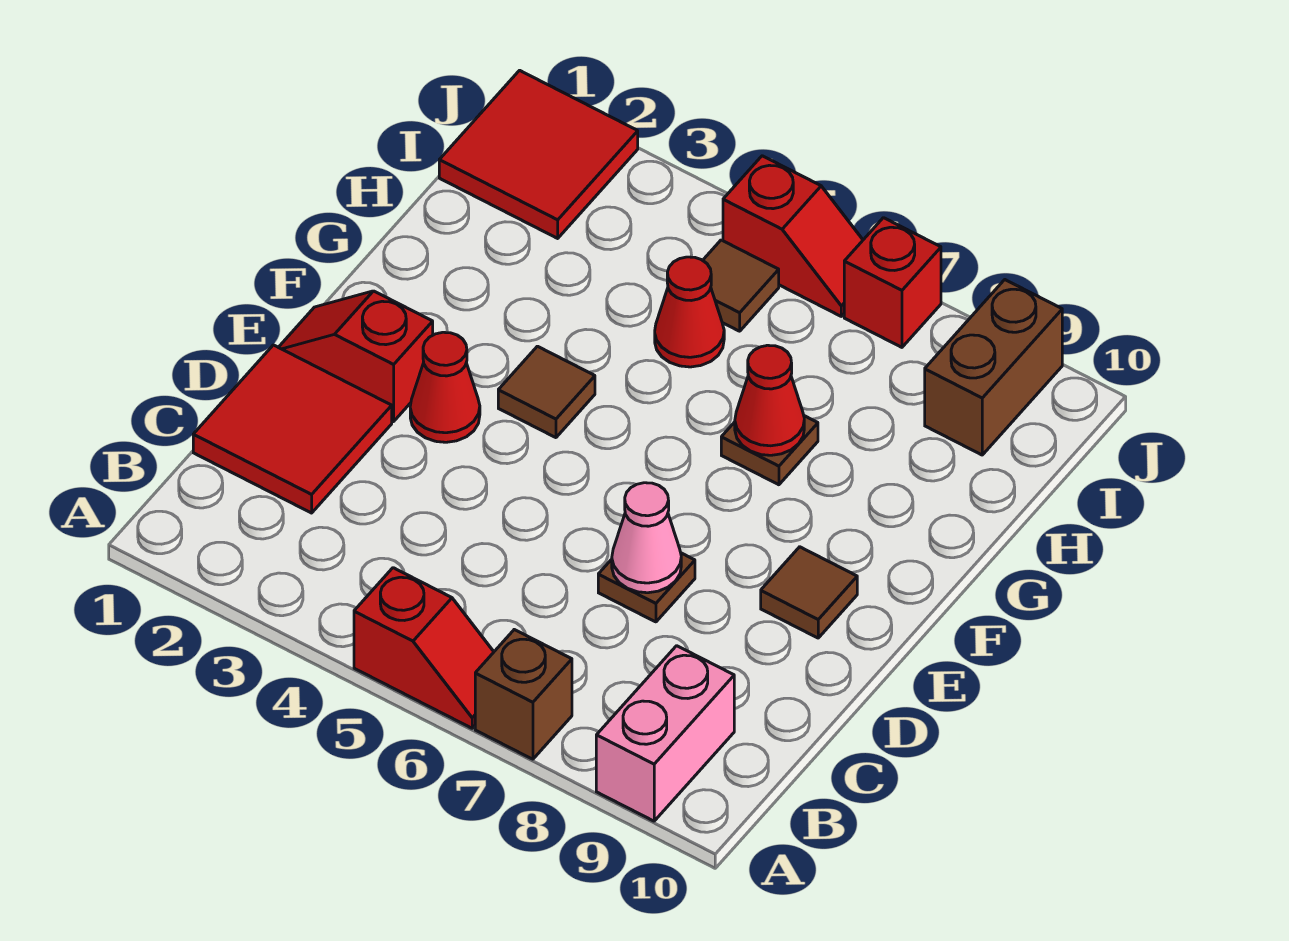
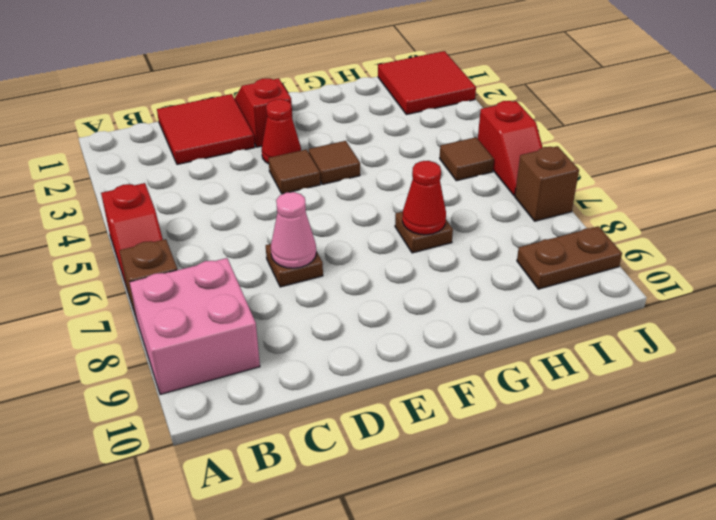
pink 1x2 brick [596,646,734,821] -> pink 2x2 brick [130,258,260,395]
brown 1x1 tile [761,547,857,638] -> brown 1x1 tile moved to [269,149,320,194]
red 1x1 cone [655,257,724,367] -> none
brown 1x2 brick [925,280,1062,455] -> brown 1x2 plate [517,226,622,289]
red 1x1 brick [844,218,941,347] -> brown 1x1 brick [515,146,579,221]

